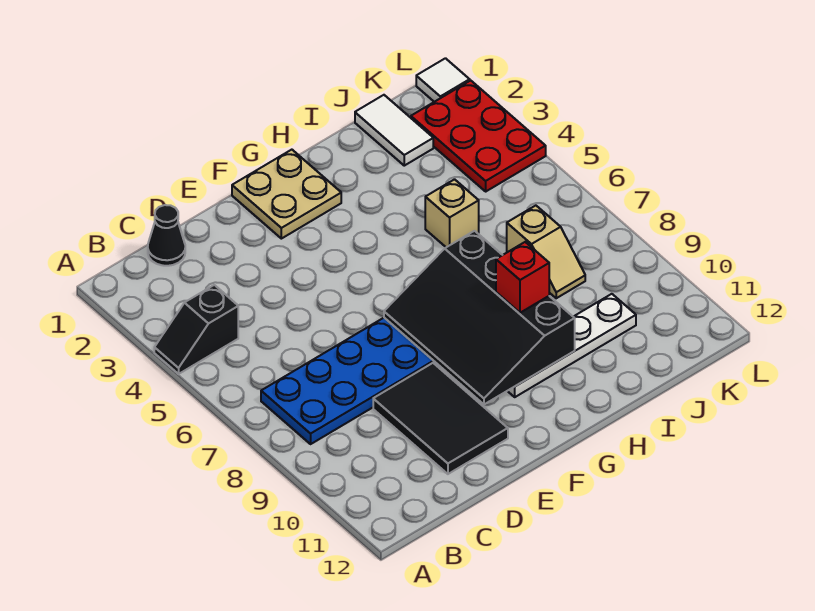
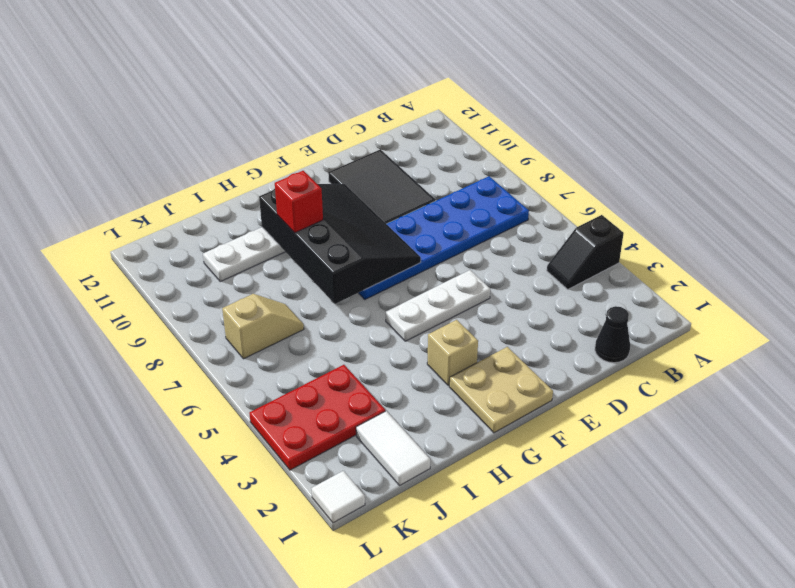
black 1x2 slope [154,285,238,374] -> black 1x2 slope turned to [547,215,624,289]
none -> white 1x3 plate [386,270,490,341]
tan 1x1 brick [425,179,479,247] -> tan 1x1 brick moved to [427,320,478,386]
tan 1x2 slope [507,206,585,298] -> tan 1x2 slope turned to [222,294,304,359]
red 2x3 plate [411,80,546,191] -> red 2x3 plate turned to [249,365,385,470]

